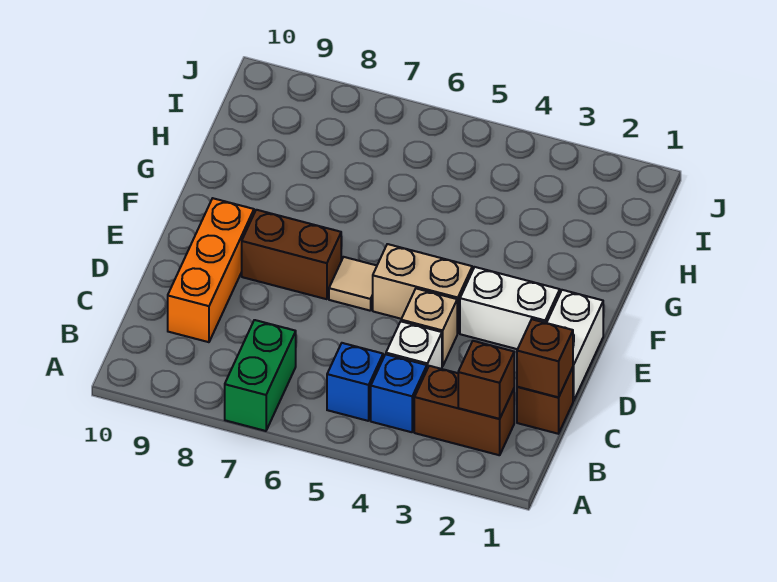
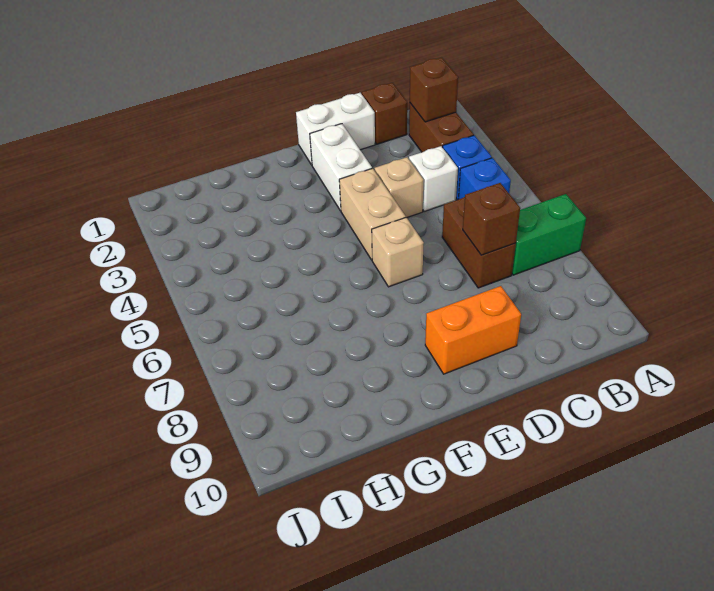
brown 1x1 brick [517,319,573,397] -> brown 1x1 brick moved to [463,183,520,255]
orange 1x3 brick [168,198,254,342] -> orange 1x2 brick [425,286,521,374]
tan 1x1 tile [329,257,377,311] -> tan 1x1 brick [372,217,424,287]
brown 1x2 brick [242,210,341,299] -> brown 1x2 brick moved to [442,197,516,288]

